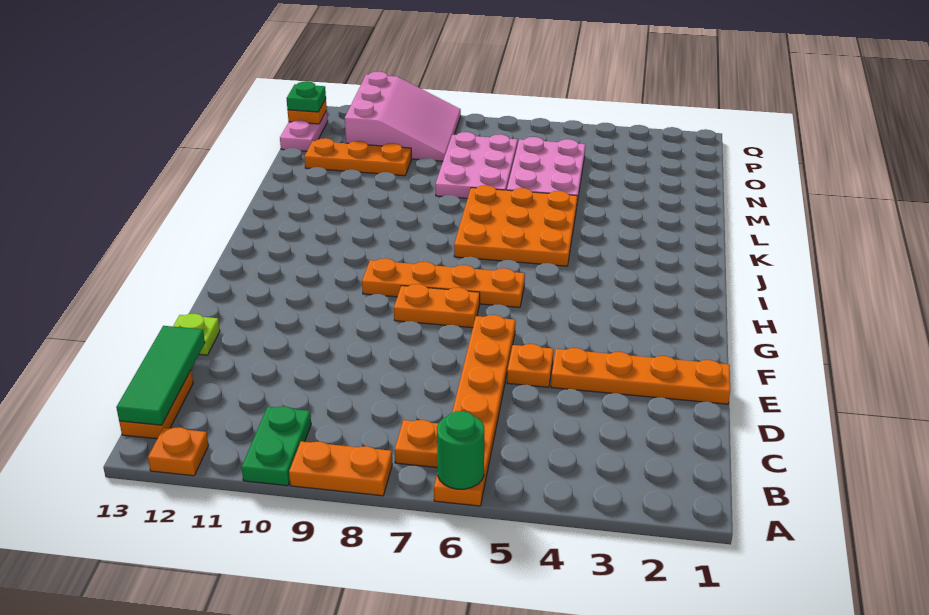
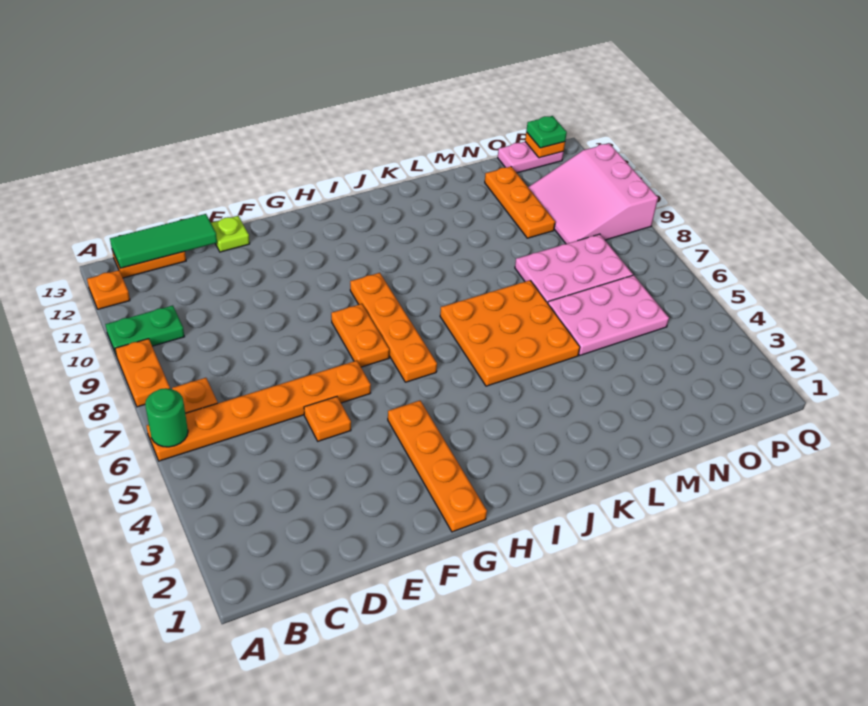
orange 1x4 plate [551,348,730,404] -> orange 1x4 plate moved to [388,401,487,532]
pink 3x3 slope [345,72,461,161] -> pink 3x3 slope turned to [528,143,658,244]

